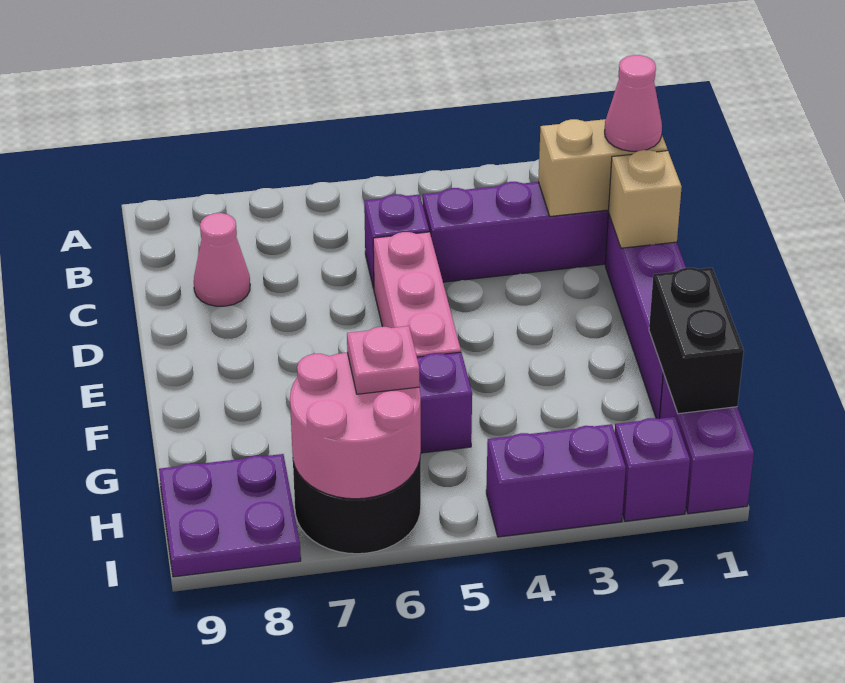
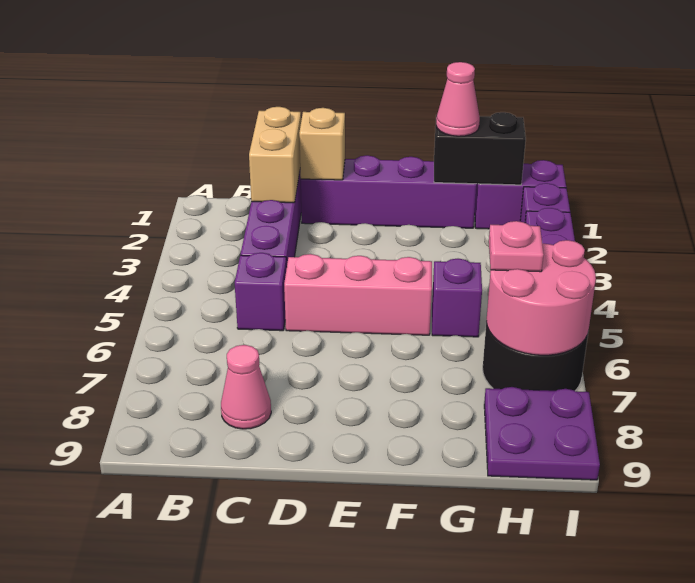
pink 1x1 cone [605,55,662,151] -> pink 1x1 cone moved to [436,62,480,136]

